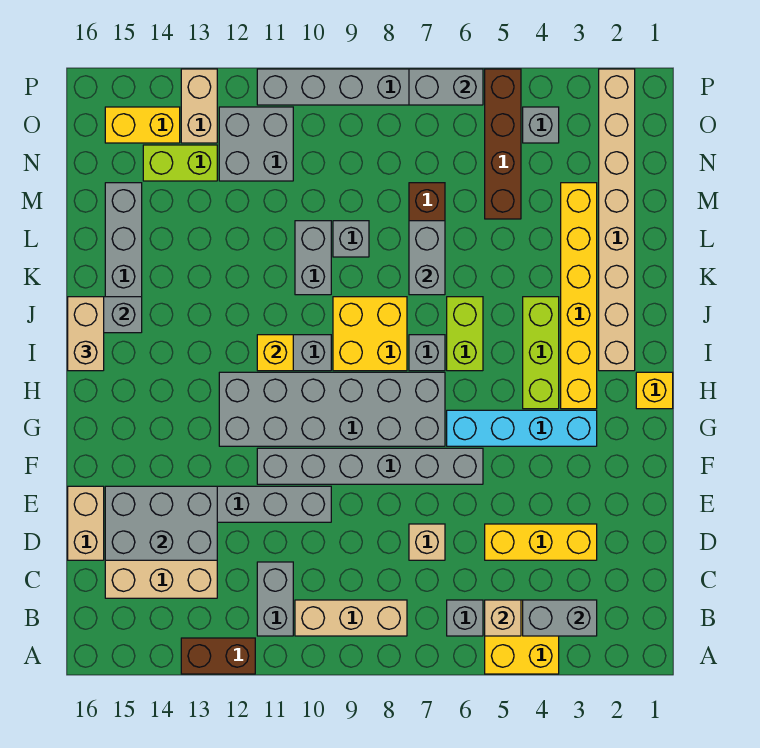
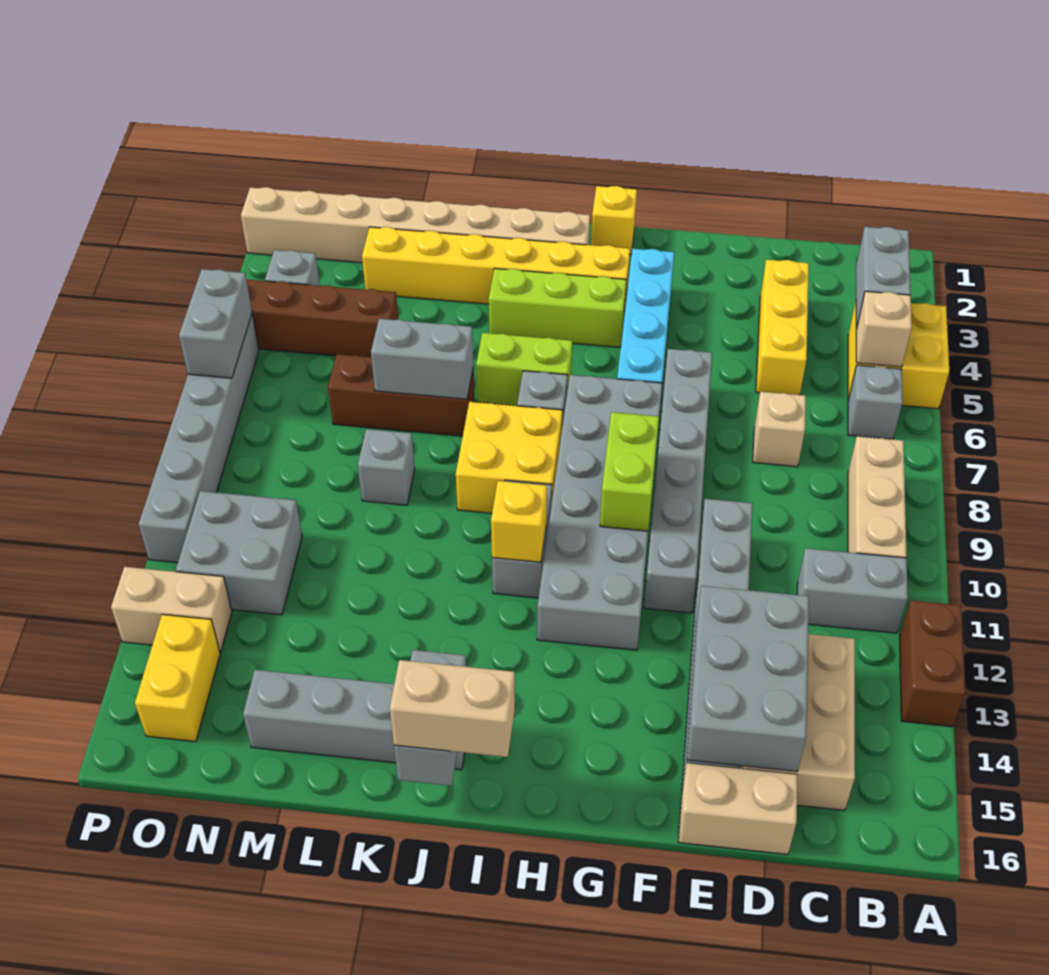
grey 1x2 brick [295,221,331,295] -> none
lime 1x2 brick [143,145,217,181] -> lime 1x2 brick moved to [600,412,659,531]

